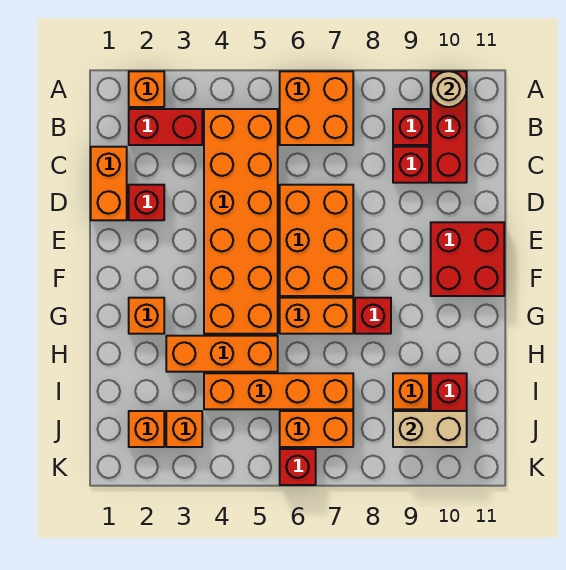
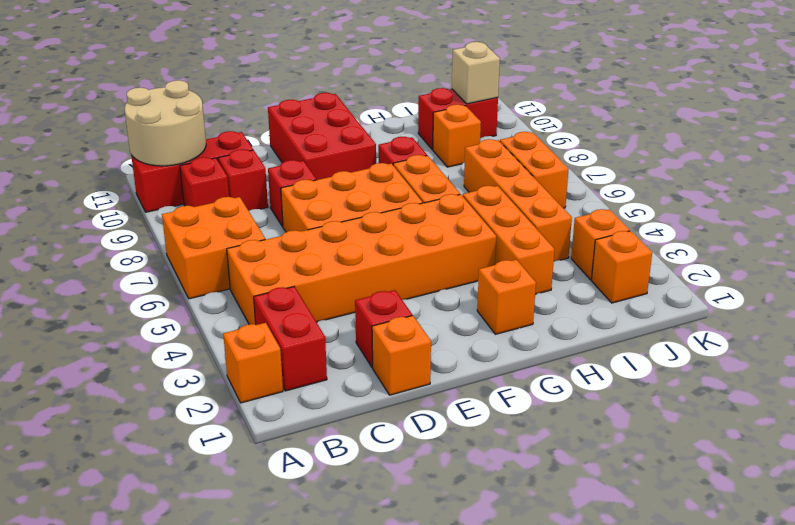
tan 1x1 round brick [431,71,467,107] -> tan 2x2 round brick [125,80,206,166]
orange 1x2 brick [91,147,127,220] -> orange 1x1 brick [372,316,431,395]
red 2x2 brick [431,222,504,296] -> red 2x3 brick [268,93,376,180]
tan 1x2 brick [393,411,467,447] -> tan 1x1 brick [452,42,500,104]
red 1x1 brick [280,449,316,485] -> red 1x1 brick moved to [268,160,317,227]

